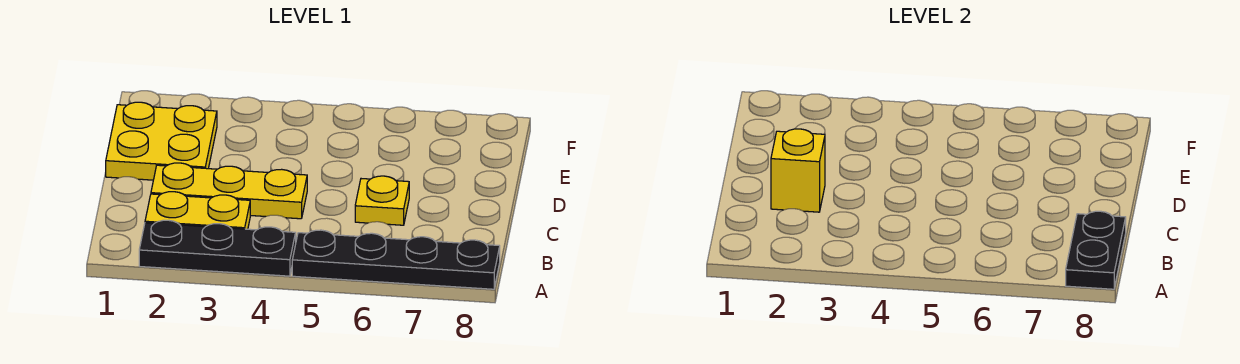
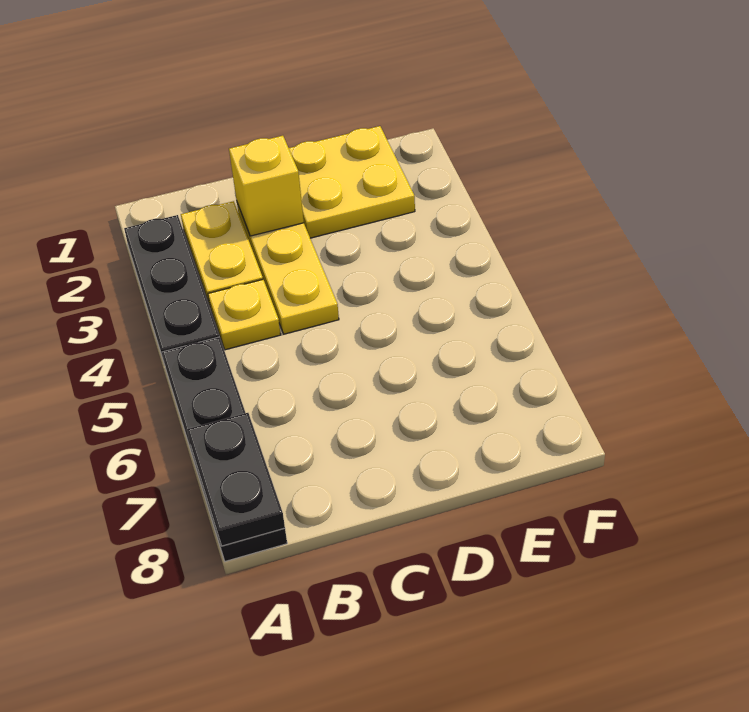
black 1x2 plate [1066,211,1126,289] -> black 1x2 plate turned to [187,413,285,546]
yellow 1x1 plate [355,176,409,225] -> yellow 1x1 plate moved to [208,280,281,350]

